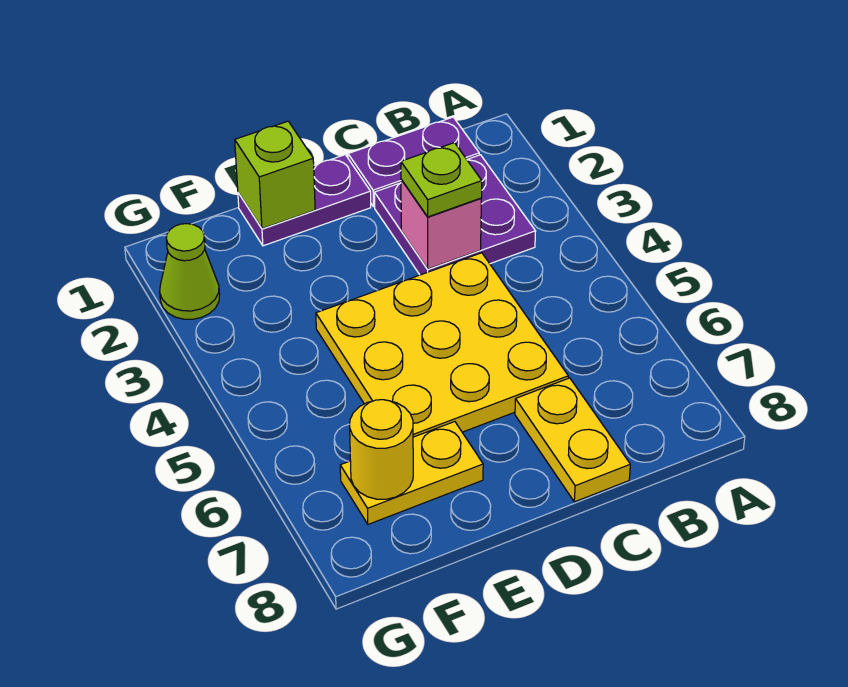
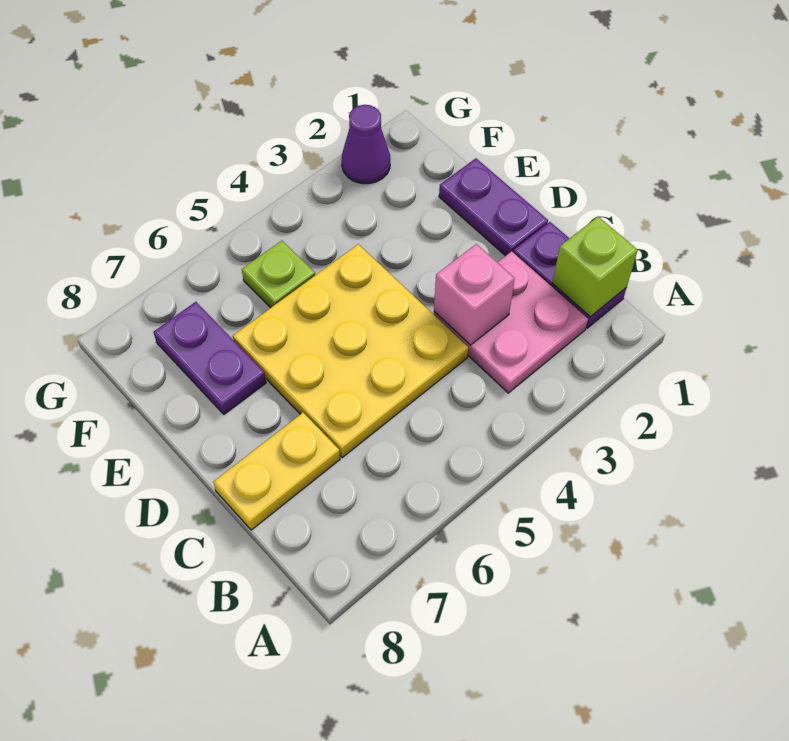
purple 2x2 plate [374,155,536,275] -> pink 2x2 plate [434,251,588,393]
lime 1x1 plate [401,143,482,217] -> lime 1x1 plate moved to [242,241,315,308]
lime 1x1 brick [235,121,315,229] -> lime 1x1 brick moved to [552,217,638,317]
yellow 1x2 plate [340,422,483,524] -> purple 1x2 plate [153,302,266,414]
yellow 1x1 round brick [350,400,413,499] -> none
lime 1x1 cone [160,224,220,319] -> purple 1x1 cone [342,105,390,184]

